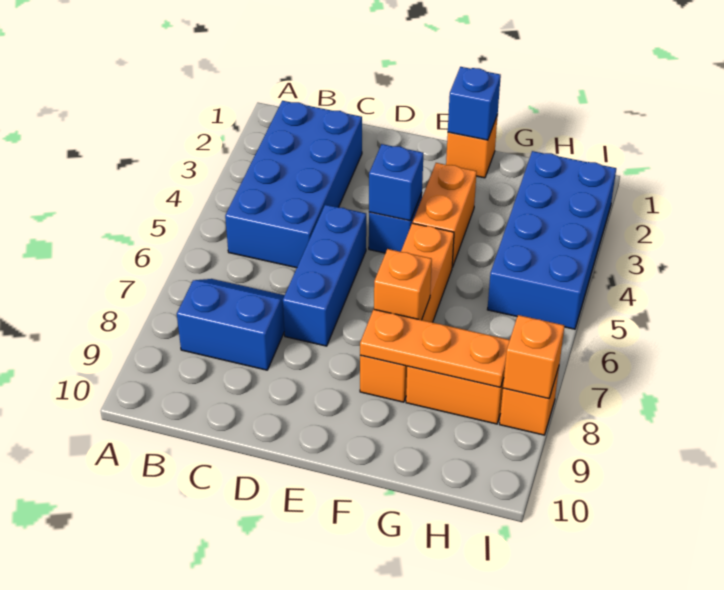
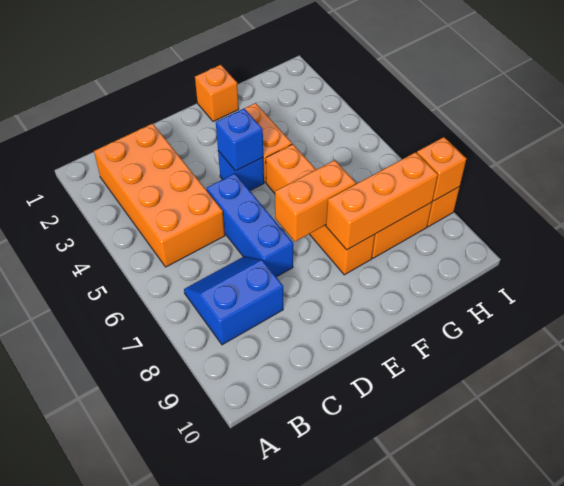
blue 2x4 brick [225,101,362,268] -> orange 2x4 brick [94,124,225,267]
blue 1x1 brick [448,67,501,140] -> none
orange 1x1 brick [374,249,432,320] -> orange 1x2 brick [275,160,356,241]
orange 1x3 plate [360,309,510,387] -> orange 1x3 brick [326,152,438,250]
blue 2x4 brick [487,151,616,329] -> none

